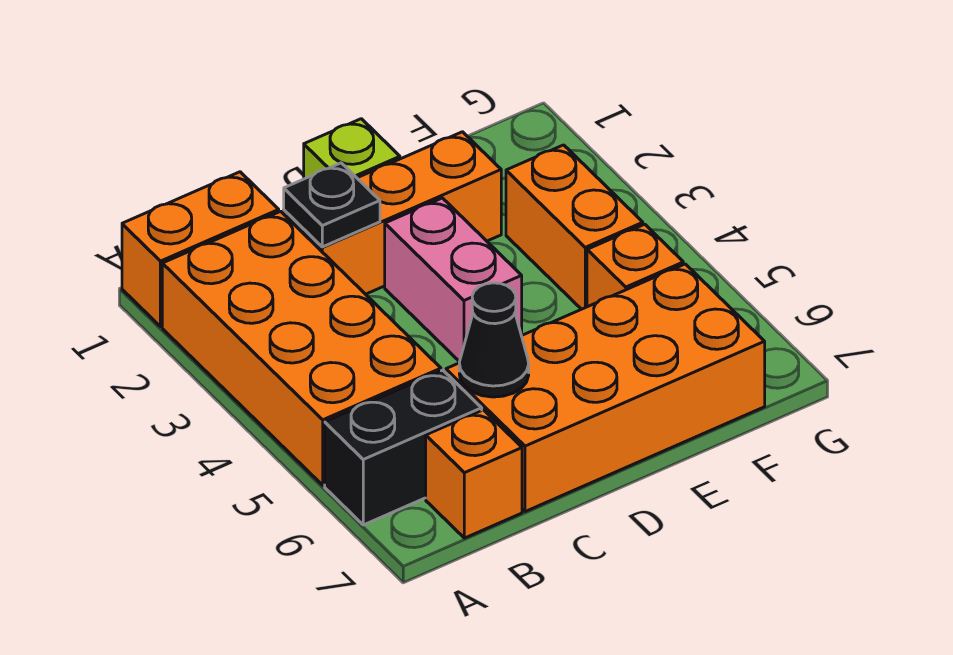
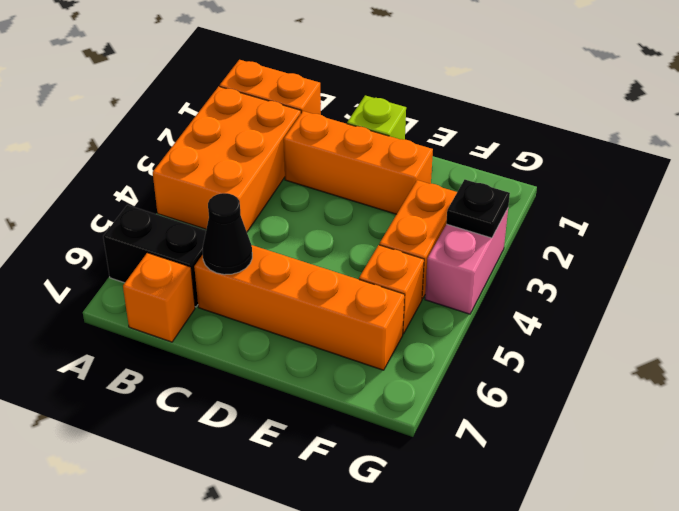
orange 2x4 brick [162,211,441,485] -> orange 2x3 brick [153,86,301,232]
black 1x1 plate [284,163,380,247] -> black 1x1 plate moved to [446,180,510,238]
orange 2x4 brick [446,264,765,512] -> orange 1x4 brick [194,245,405,370]
pink 1x2 brick [385,198,522,362] -> pink 1x2 brick moved to [425,209,508,314]

